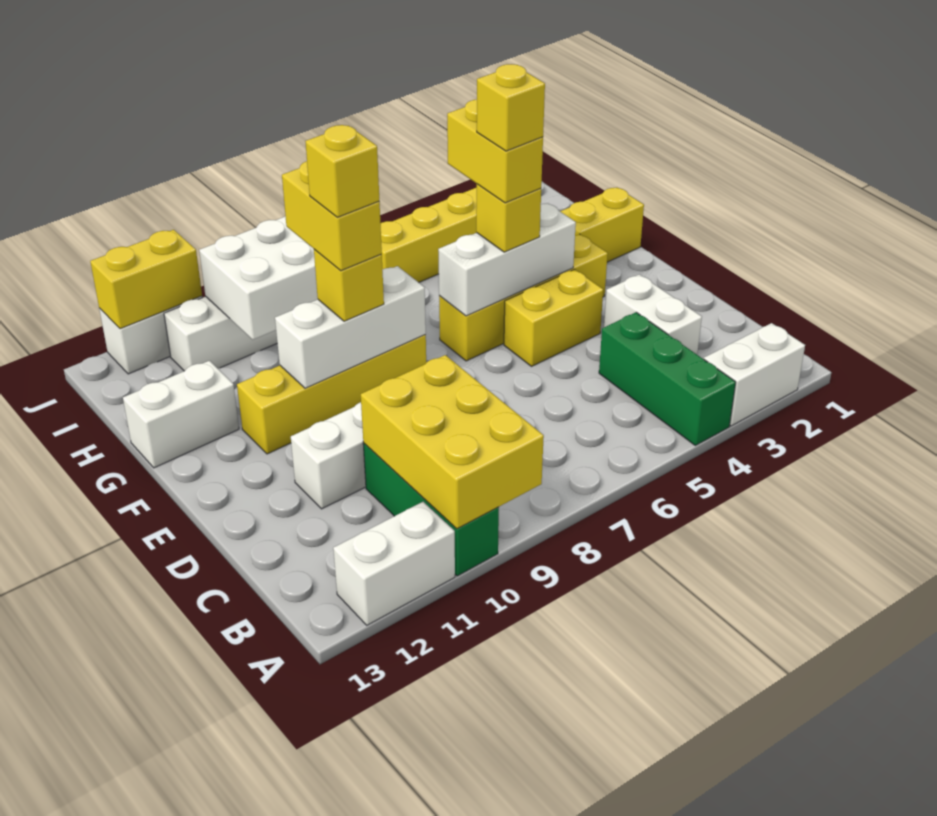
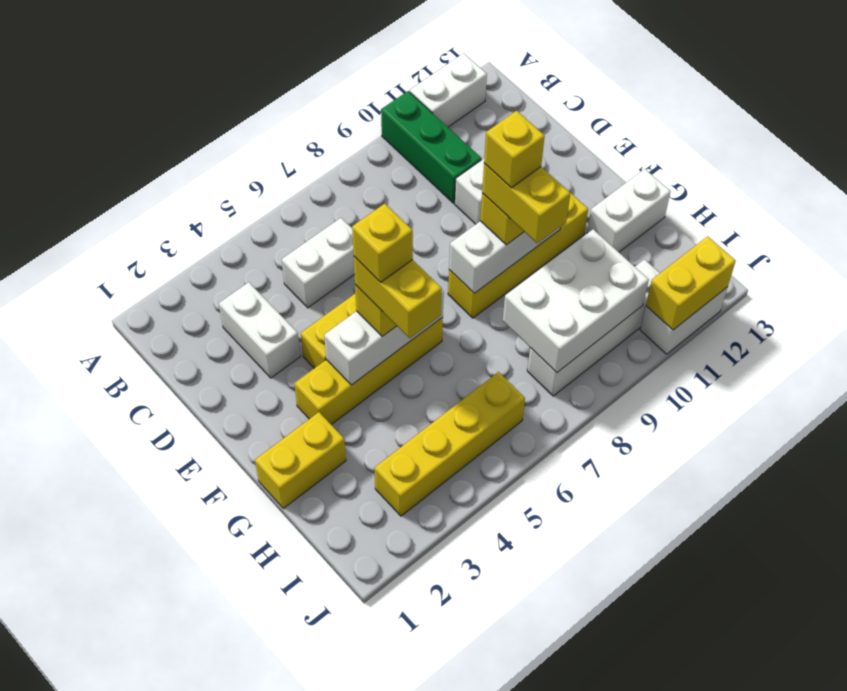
white 1x2 brick [704,323,805,426] -> white 1x2 brick moved to [282,218,354,308]
green 1x3 brick [599,312,736,445] -> none
yellow 2x3 brick [361,355,544,529] -> none

